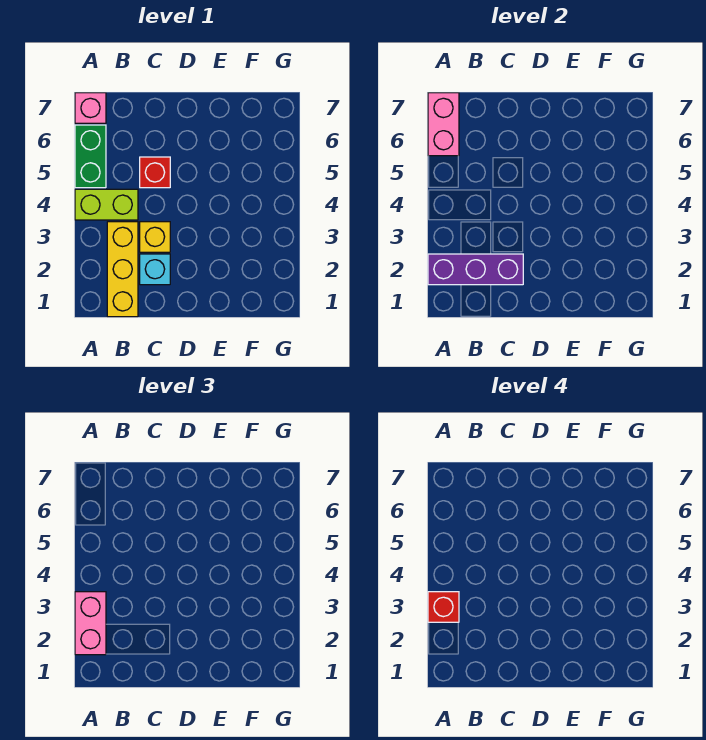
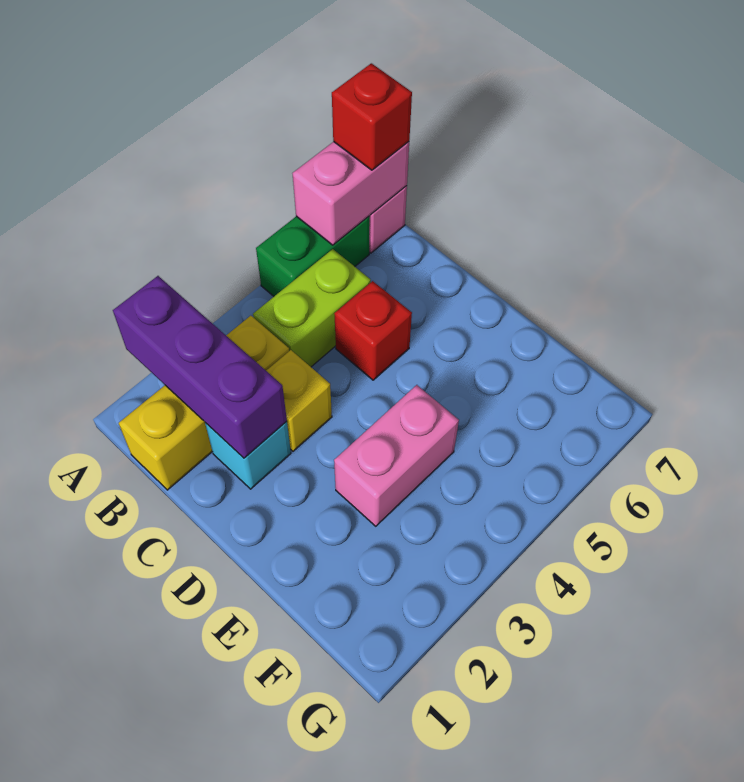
pink 1x2 brick [75,592,106,655] -> pink 1x2 brick moved to [334,385,459,526]
red 1x1 brick [428,592,459,622] -> red 1x1 brick moved to [332,63,412,170]
lime 1x2 brick [75,189,138,220] -> lime 1x2 brick turned to [253,249,371,367]

